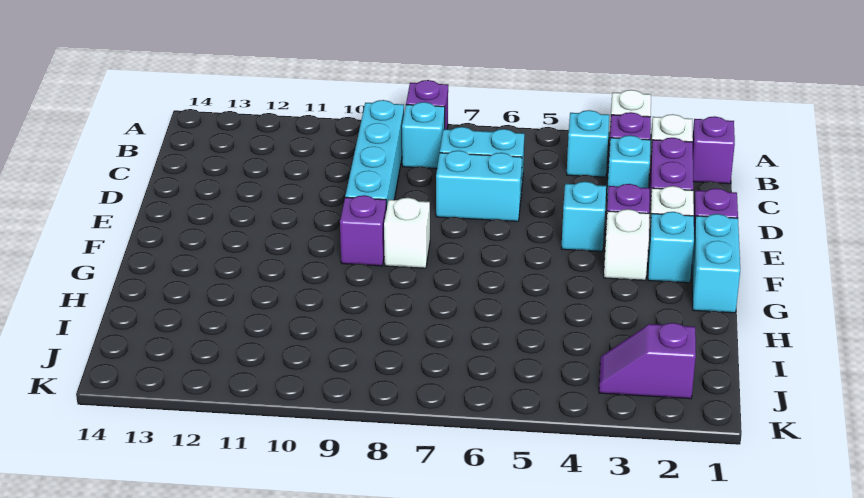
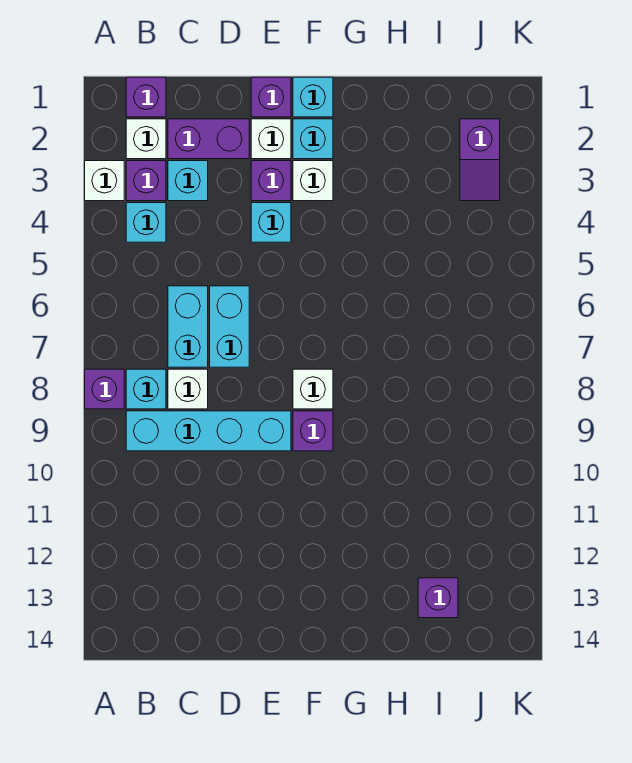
none -> white 1x1 brick [168,369,208,409]
cyan 1x2 brick [692,214,740,313] -> cyan 1x1 brick [293,77,333,117]
none -> purple 1x1 brick [418,578,458,618]

